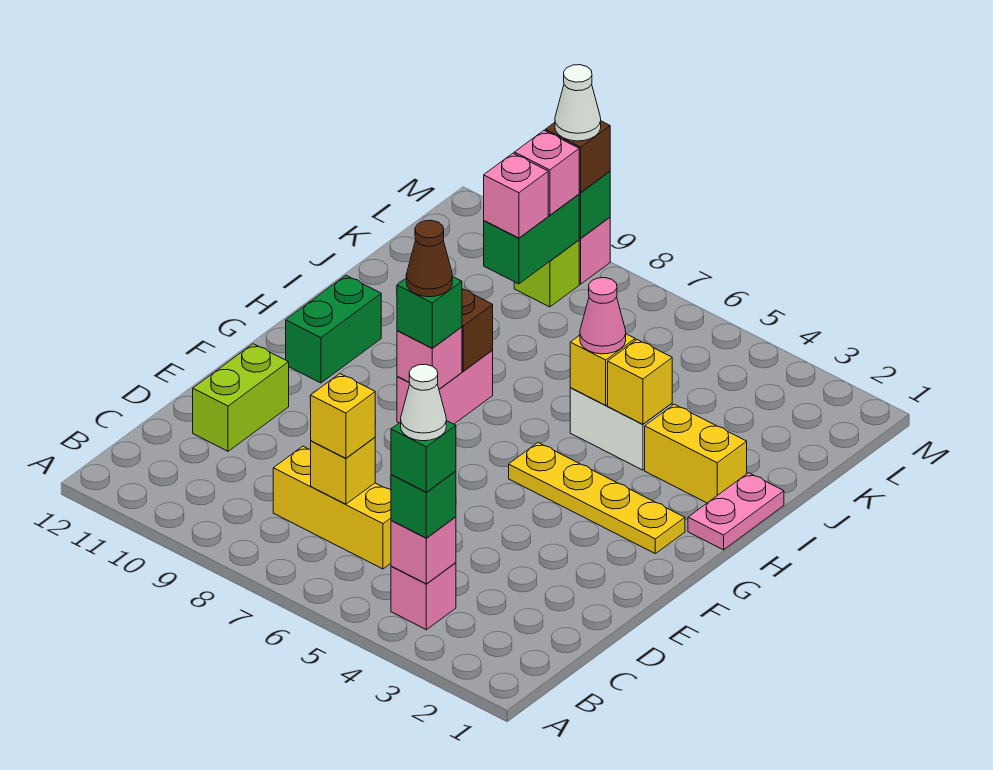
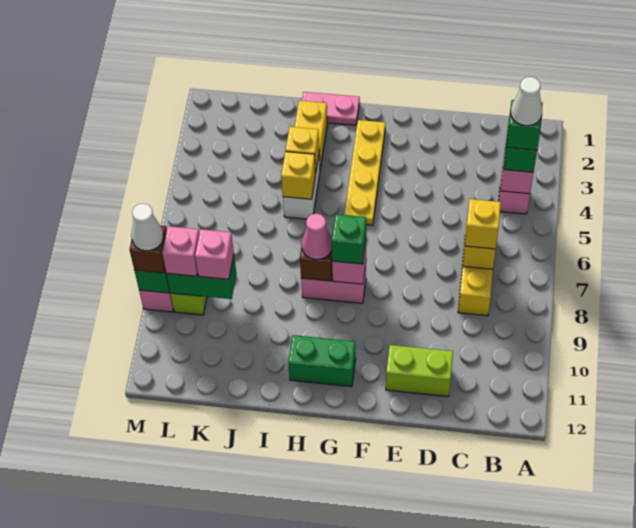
brown 1x1 cone [406,220,452,297] -> none
pink 1x1 cone [580,278,626,354] -> pink 1x1 cone moved to [302,214,332,260]

